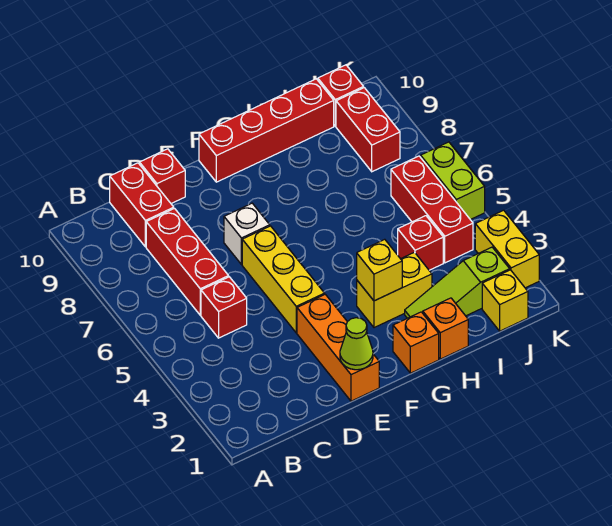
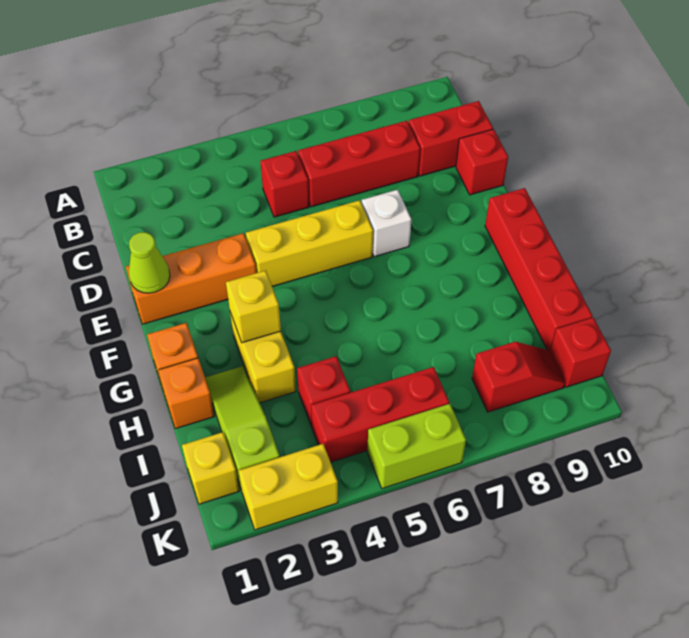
red 1x2 brick [336,88,400,172] -> red 1x2 slope [472,342,565,412]

